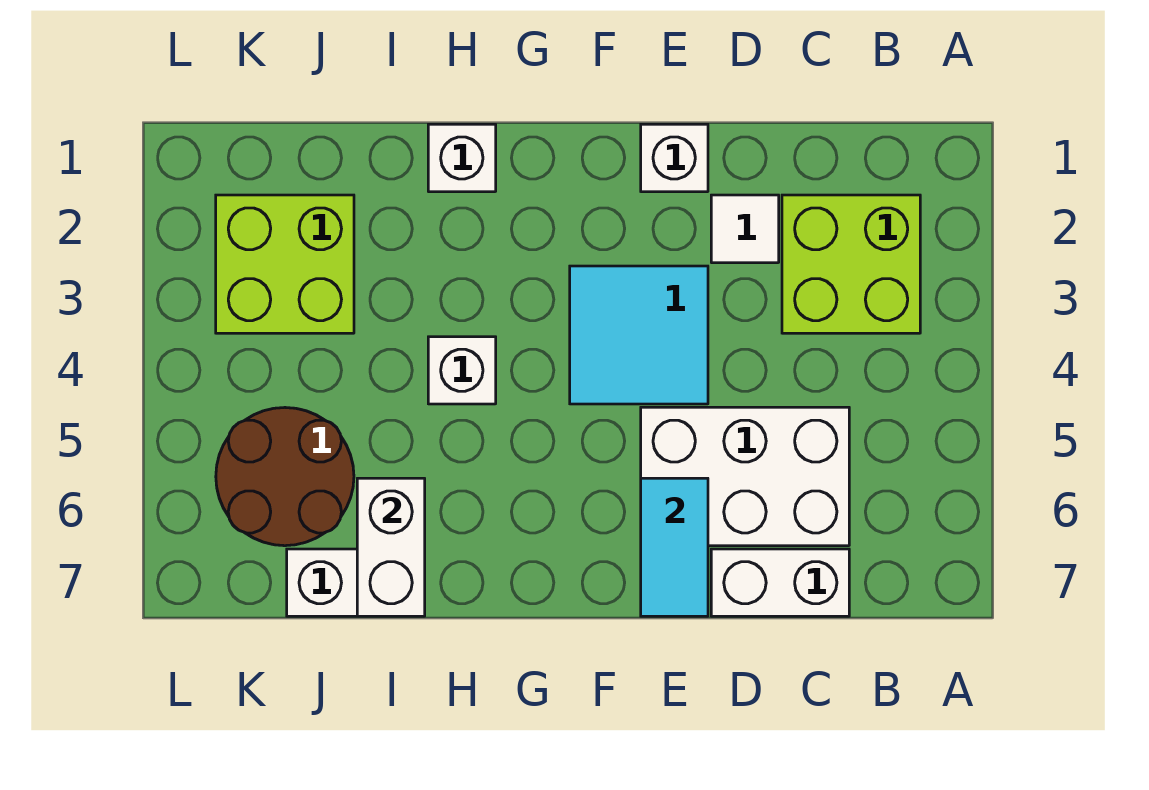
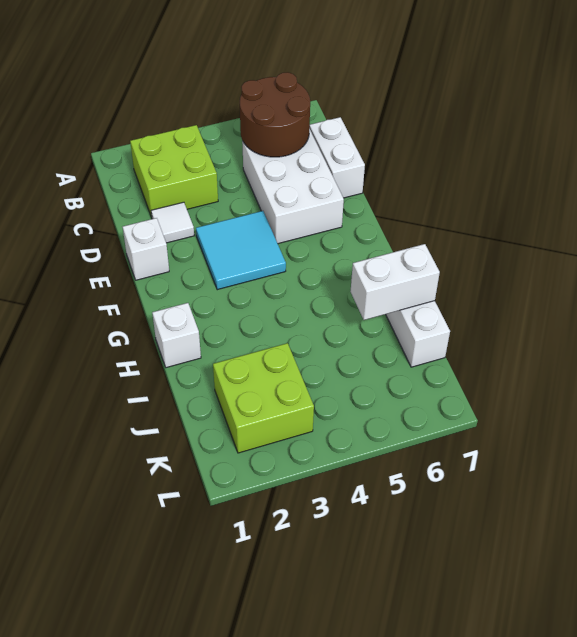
cyan 1x2 tile [641,478,708,616] -> none
white 1x1 brick [428,337,496,404] -> none
brown 2x2 round brick [216,408,354,546] -> brown 2x2 round brick moved to [240,72,310,157]

